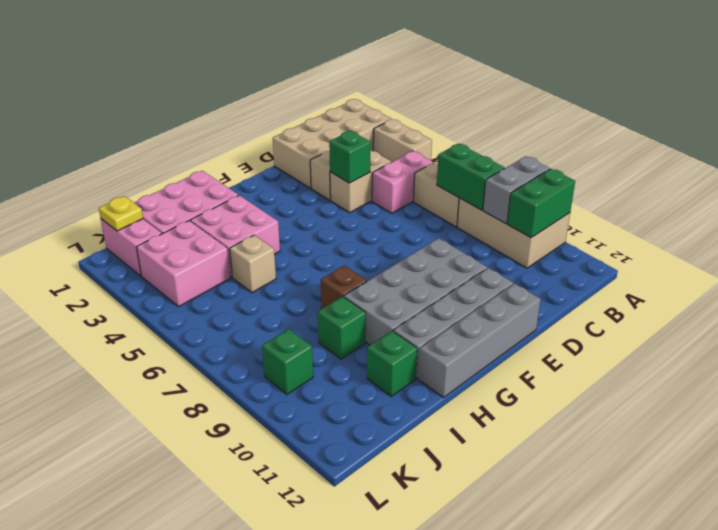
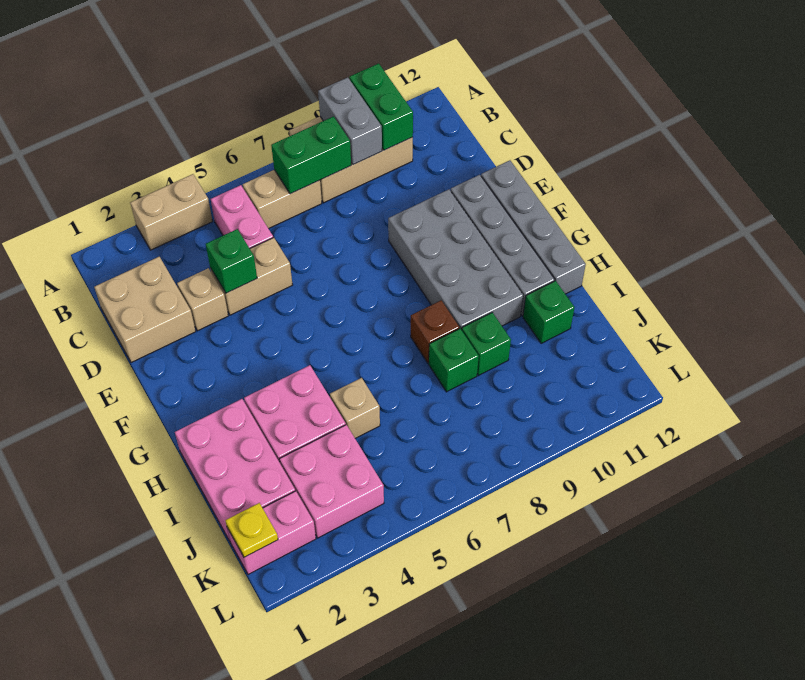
tan 2x4 brick [273,99,392,188] -> tan 2x2 brick [94,257,196,363]
tan 1x2 brick [330,151,391,213] -> tan 1x2 brick turned to [210,237,292,315]
green 1x1 brick [262,329,313,394] -> green 1x1 brick moved to [429,329,479,392]

